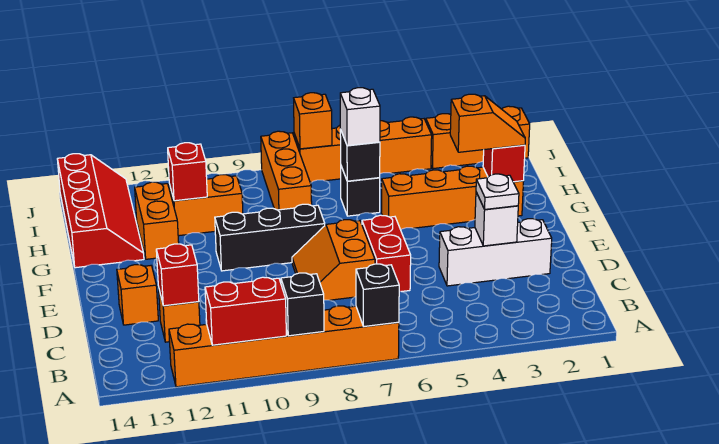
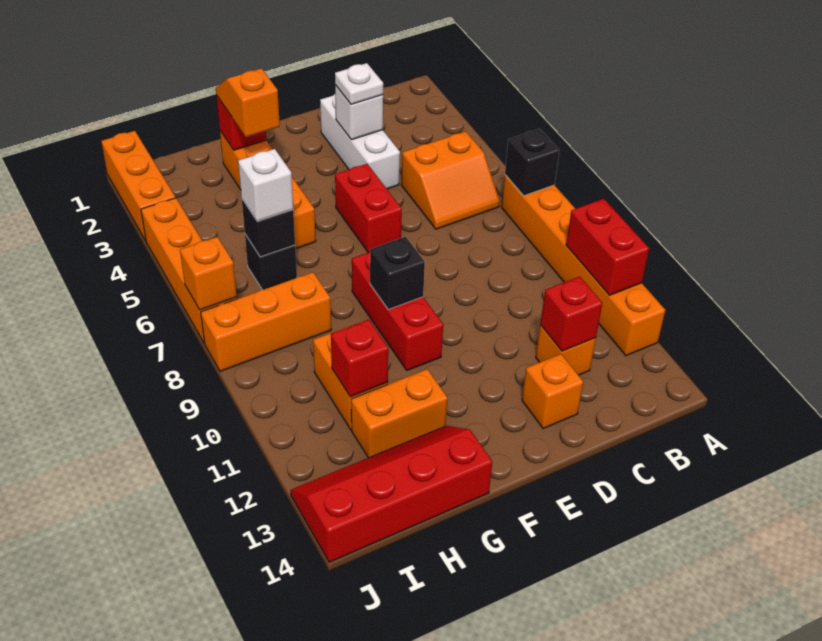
black 1x1 brick [281,273,324,336] -> black 1x1 brick moved to [370,237,425,309]
red 1x2 brick [362,215,411,292] -> red 1x2 brick turned to [335,164,402,252]
orange 2x2 slope [292,220,375,300] -> orange 2x2 slope moved to [401,131,500,229]
black 1x3 brick [215,204,325,271] -> red 1x3 brick [352,252,443,370]

